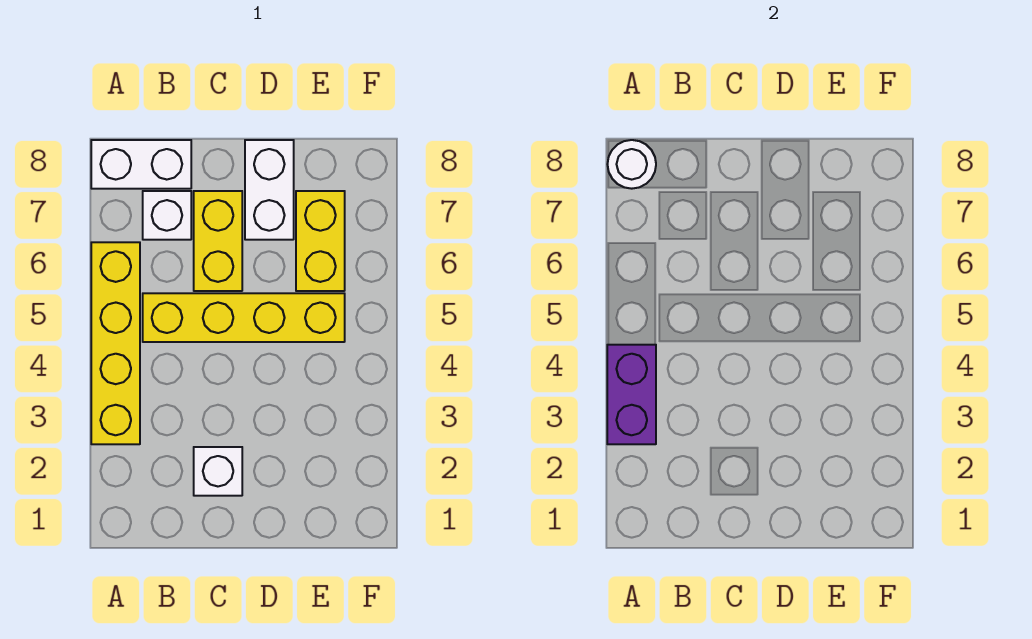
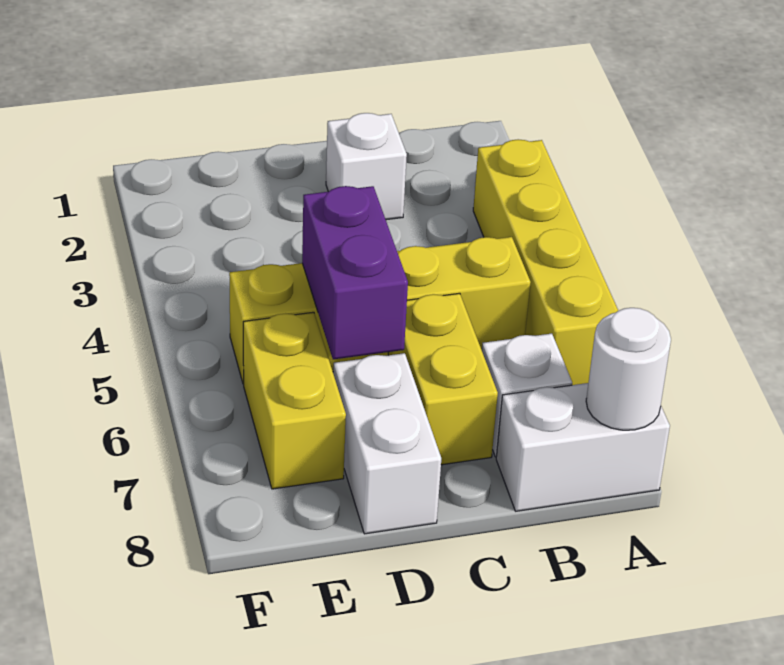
purple 1x2 brick [607,345,656,444] -> purple 1x2 brick moved to [302,186,408,359]

